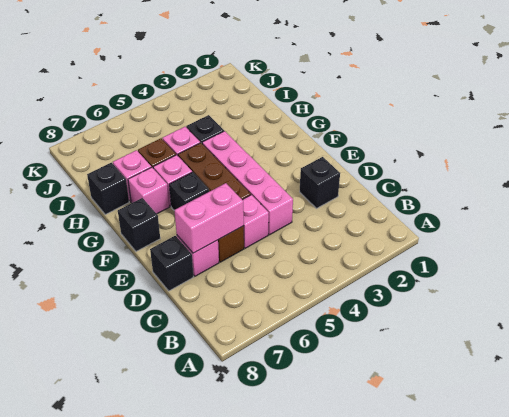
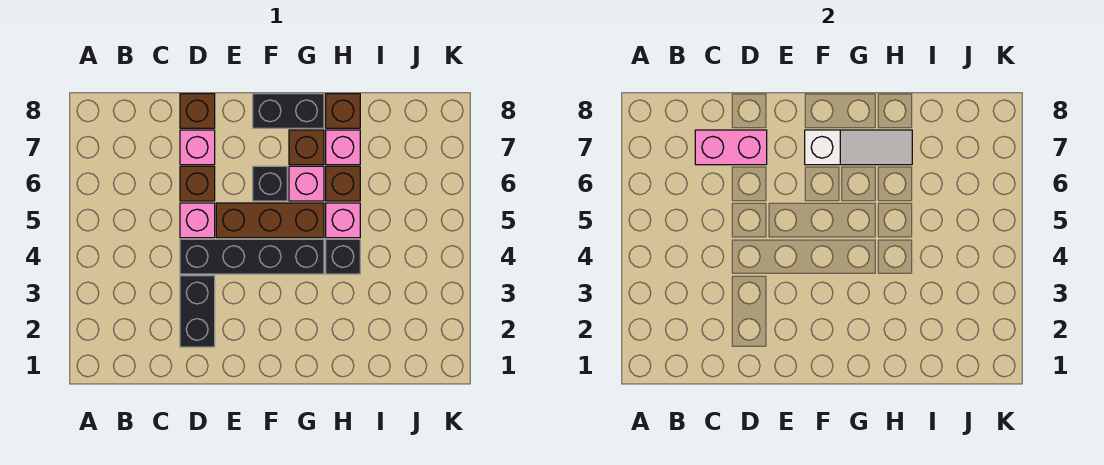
black 1x1 brick [300,157,340,208] -> black 1x2 brick [180,276,215,347]
pink 1x4 brick [202,131,293,235] -> black 1x4 brick [180,239,324,274]
pink 1x2 brick [174,183,244,253] -> pink 1x2 brick turned to [695,130,767,165]
black 1x1 brick [150,236,193,291] -> brown 1x1 brick [180,94,215,128]
none -> white 1x3 slope [805,130,912,165]
black 1x1 brick [118,198,160,251] -> black 1x2 brick [253,94,324,128]
pink 1x1 brick [128,167,169,214] -> brown 1x1 brick [289,130,324,165]
black 1x1 brick [87,163,129,214] -> brown 1x1 brick [326,94,360,128]

